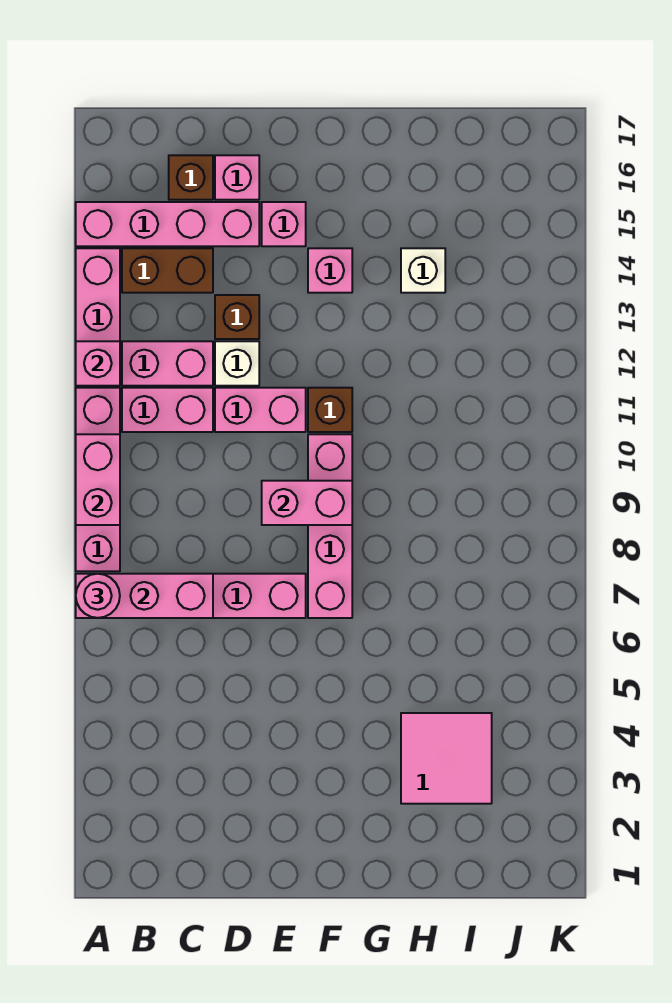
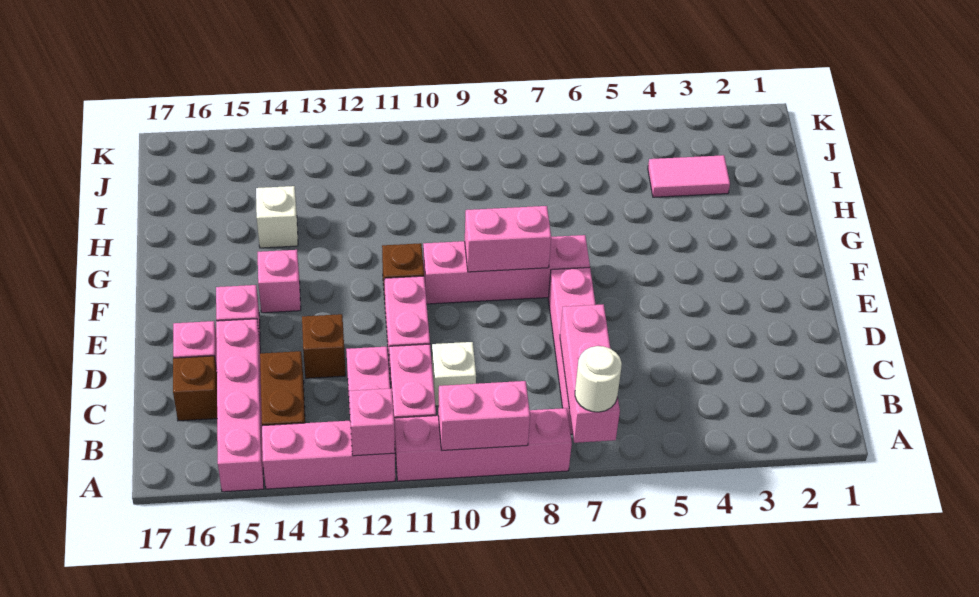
pink 1x1 round brick [76,574,120,618] -> white 1x1 round brick [575,346,622,412]
white 1x1 brick [215,341,259,386] -> white 1x1 brick moved to [432,342,476,406]
pink 1x2 brick [262,481,352,525] -> pink 1x2 brick turned to [465,206,551,272]
pink 2x2 tile [401,713,492,804] -> pink 1x2 tile [648,155,730,197]

